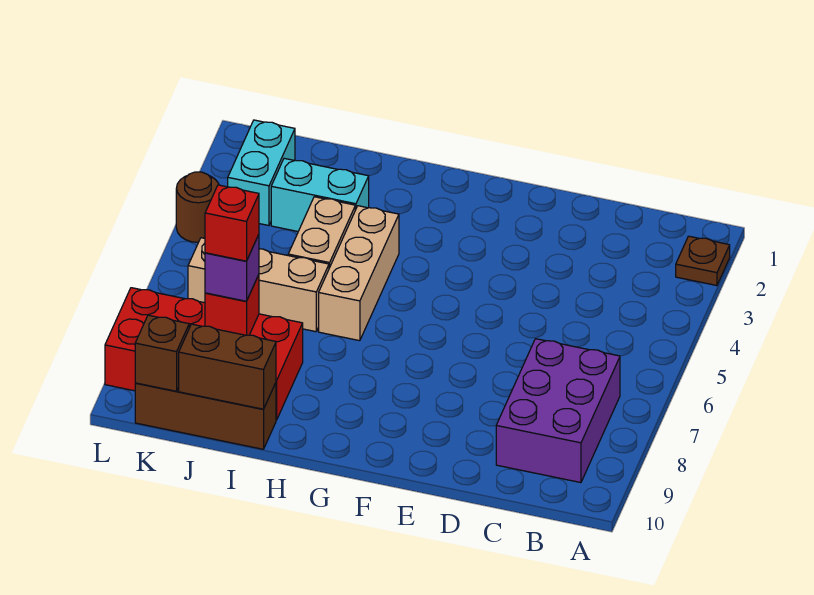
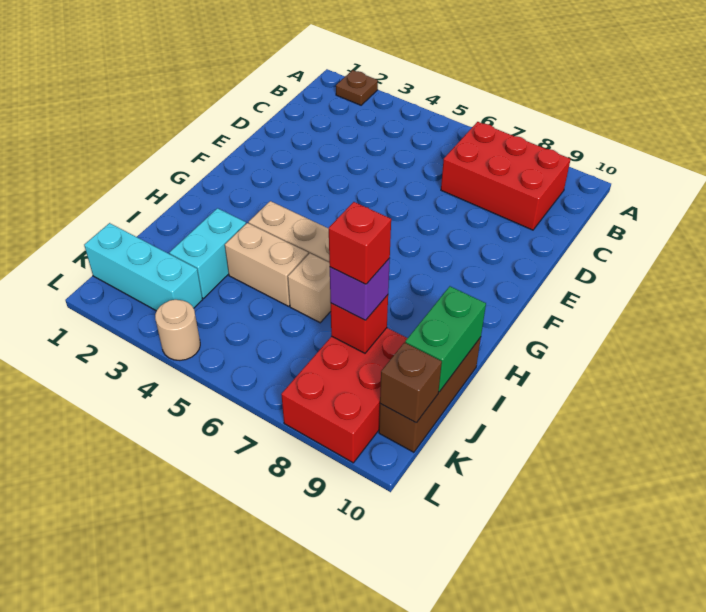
purple 2x3 brick [496,339,620,483] -> red 2x3 brick [441,122,571,230]
tan 1x3 brick [188,238,329,332] -> tan 1x1 brick [288,254,331,323]
red 2x4 brick [105,288,303,420] -> red 2x3 brick [281,328,407,463]
brown 1x2 brick [179,324,276,409] -> green 1x2 brick [405,286,486,392]
cyan 1x2 brick [228,120,295,225] -> cyan 1x3 brick [84,223,202,311]
brown 1x1 round brick [176,172,219,242] -> tan 1x1 round brick [155,300,200,360]

